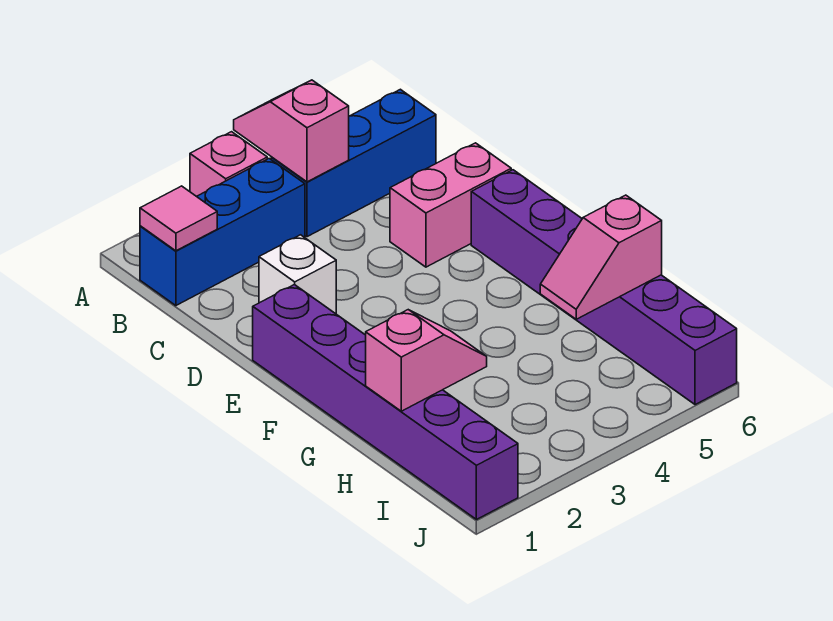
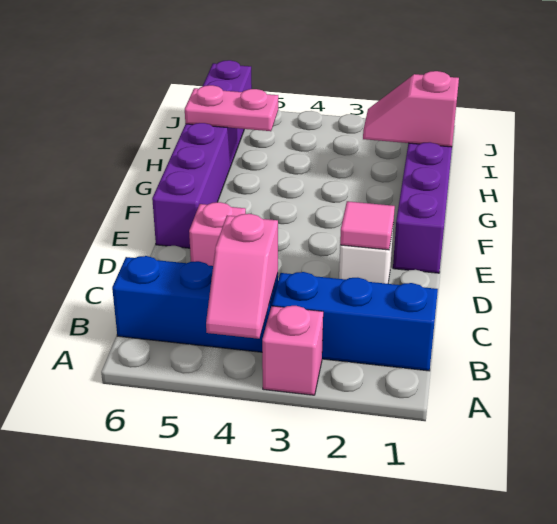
pink 1x1 tile [140,186,217,251] -> pink 1x1 tile moved to [340,201,395,250]
pink 1x2 brick [390,143,511,267] -> pink 1x1 brick [189,202,246,266]
pink 1x2 slope [540,195,662,319] -> pink 1x2 plate [185,85,278,131]

